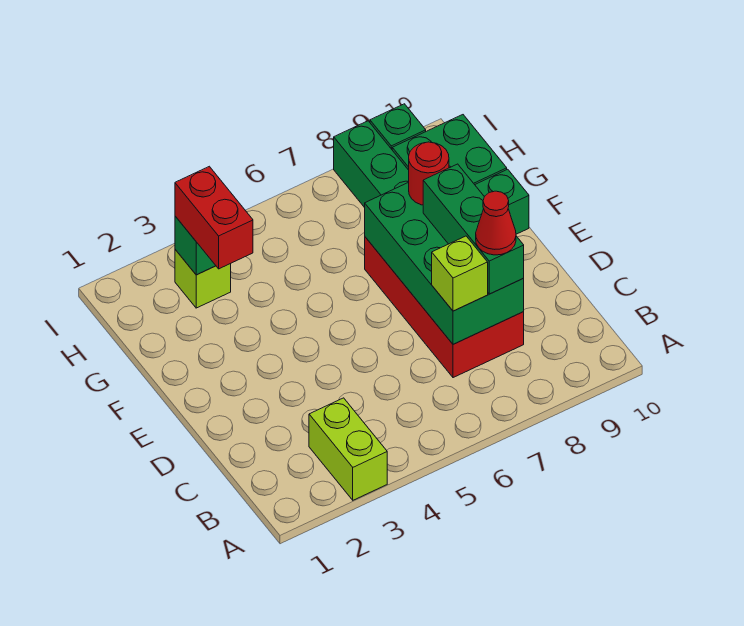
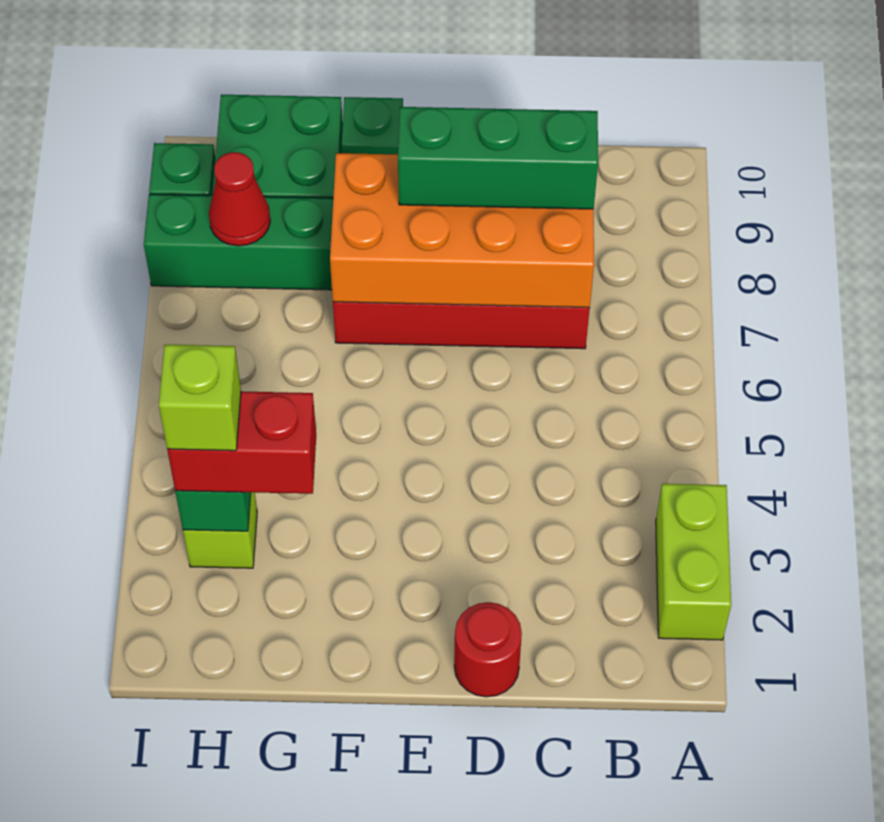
lime 1x2 brick [309,398,387,500] -> lime 1x2 brick turned to [656,484,731,640]
green 2x4 brick [365,182,524,344] -> orange 2x4 brick [330,153,594,308]
lime 1x1 brick [432,236,488,311] -> lime 1x1 brick moved to [159,345,241,451]
red 1x1 cone [476,191,516,255] -> red 1x1 cone moved to [209,152,270,246]
red 1x1 round brick [409,142,449,205] -> red 1x1 round brick moved to [454,602,522,697]

